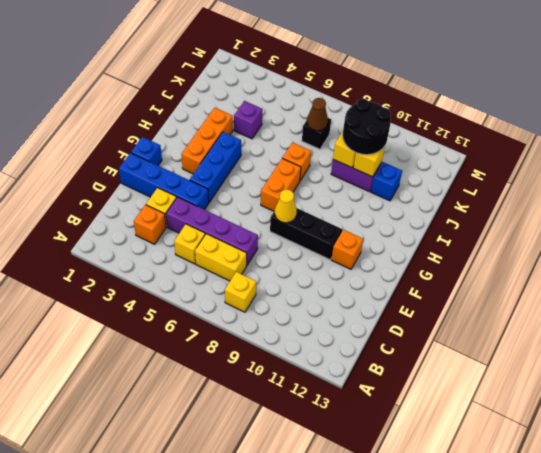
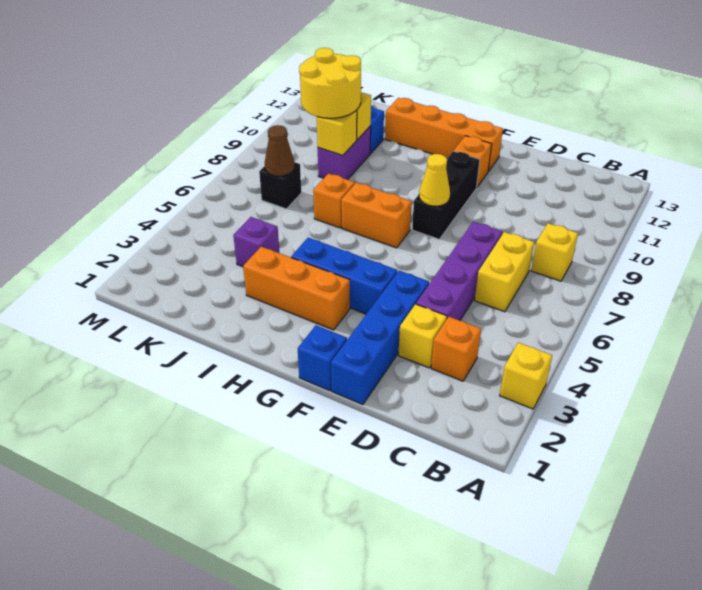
yellow 1x1 brick [174,224,205,264] -> yellow 1x1 brick moved to [500,342,552,409]
none -> orange 1x4 brick [385,98,503,171]
black 2x2 round brick [343,99,391,155] -> yellow 2x2 round brick [299,48,361,118]

